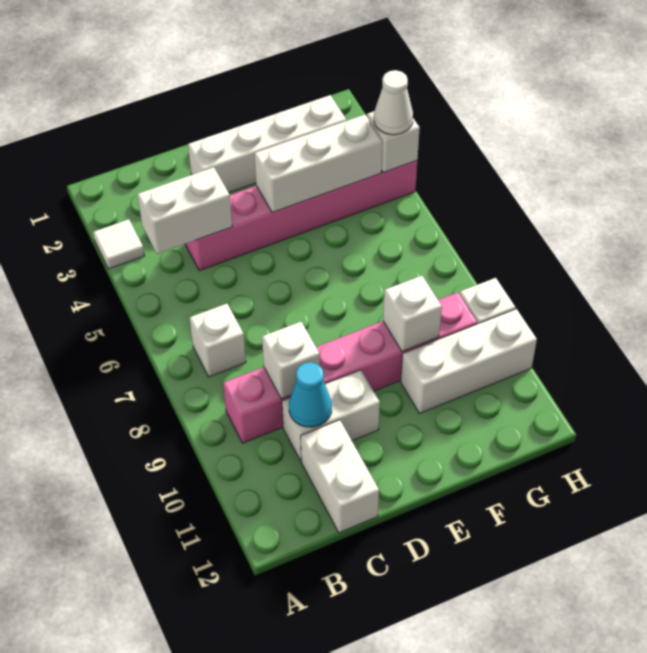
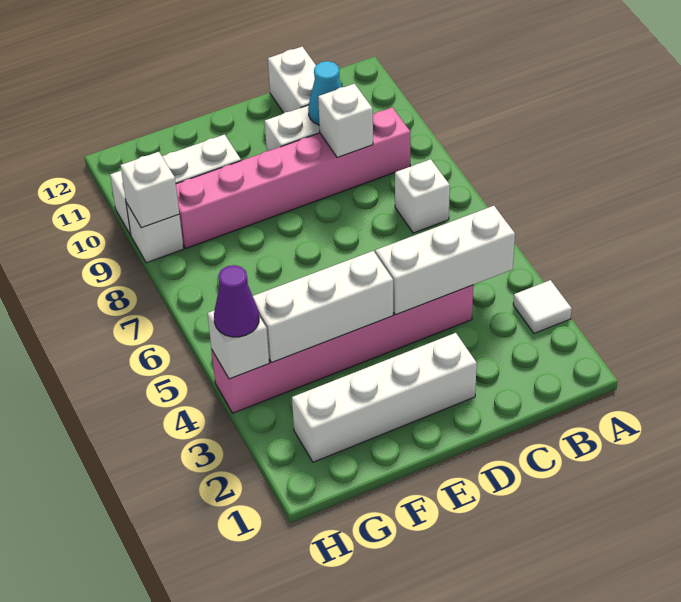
white 1x2 brick [137,167,232,254] -> white 1x3 brick [375,206,515,315]
white 1x1 brick [383,276,442,351] -> white 1x1 brick moved to [121,152,179,228]
white 1x1 cone [374,70,413,135] -> purple 1x1 cone [214,265,259,337]

